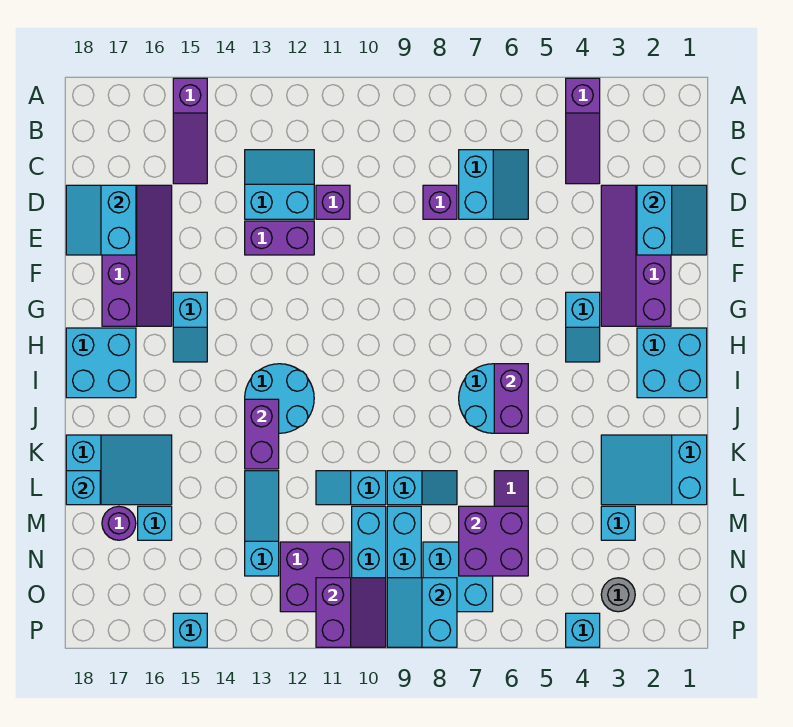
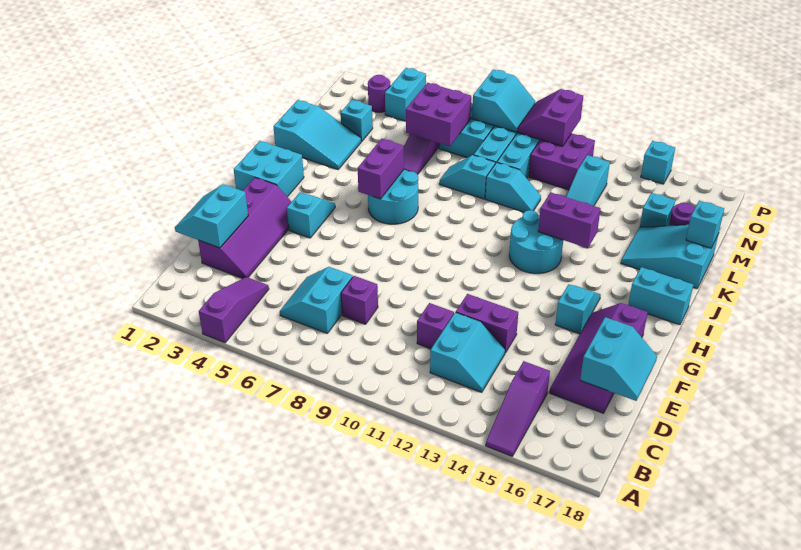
purple 1x3 slope [173,78,207,184] -> purple 1x3 slope turned to [486,361,550,456]
cyan 2x2 slope [245,150,314,219] -> cyan 2x2 slope turned to [430,312,505,392]
cyan 2x2 brick [66,328,136,398] -> cyan 1x2 brick [628,267,693,325]
purple 1x2 brick [245,399,279,469] -> purple 1x2 brick turned to [538,193,600,248]
grey 1x1 round brick [601,578,635,612] -> purple 1x1 round brick [368,75,390,112]
cyan 1x1 brick [566,613,600,647] -> cyan 1x2 brick [385,68,426,121]

